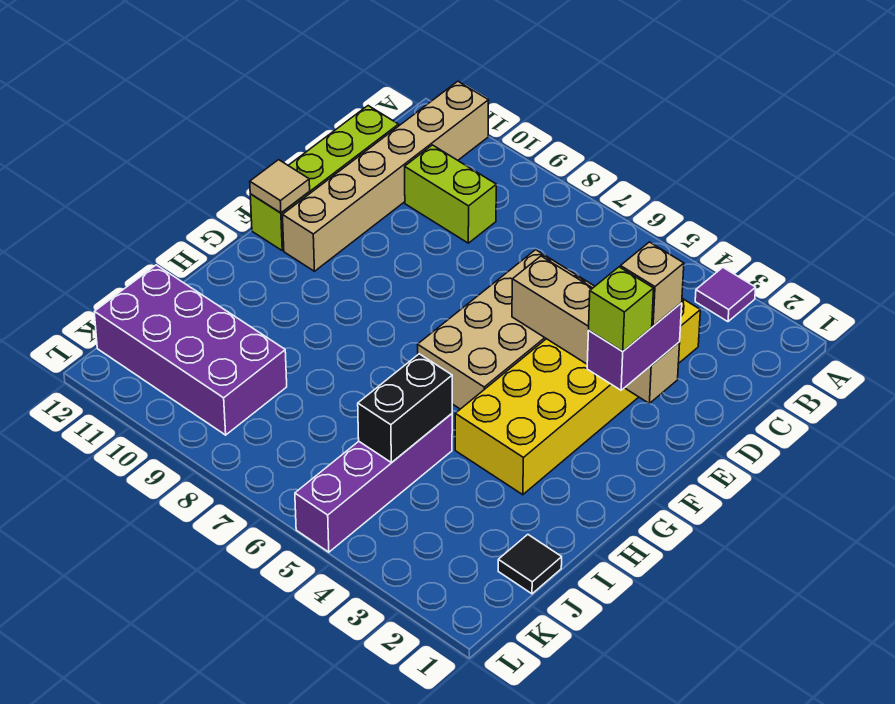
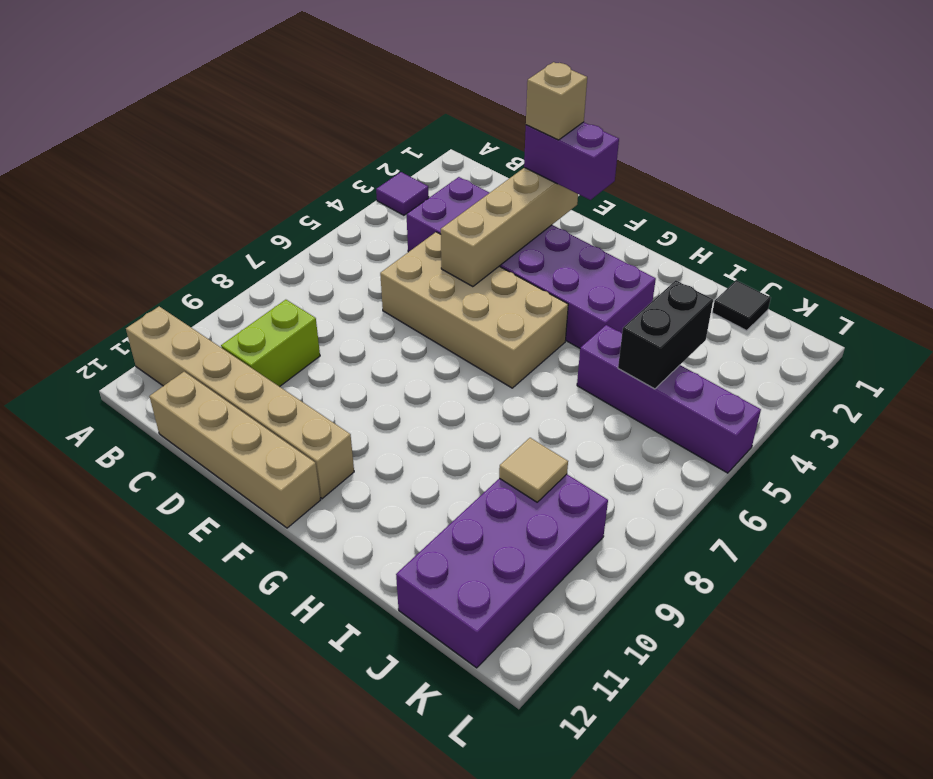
yellow 2x6 brick [455,299,700,495] -> purple 2x6 brick [407,177,656,348]
lime 1x4 brick [250,106,399,251] -> tan 1x4 brick [149,372,320,528]
lime 1x1 brick [589,267,654,351] -> none
tan 1x1 tile [250,160,310,213] -> tan 1x1 tile moved to [499,438,568,502]
black 1x2 brick [358,354,452,462] -> black 1x2 brick turned to [618,280,713,389]

